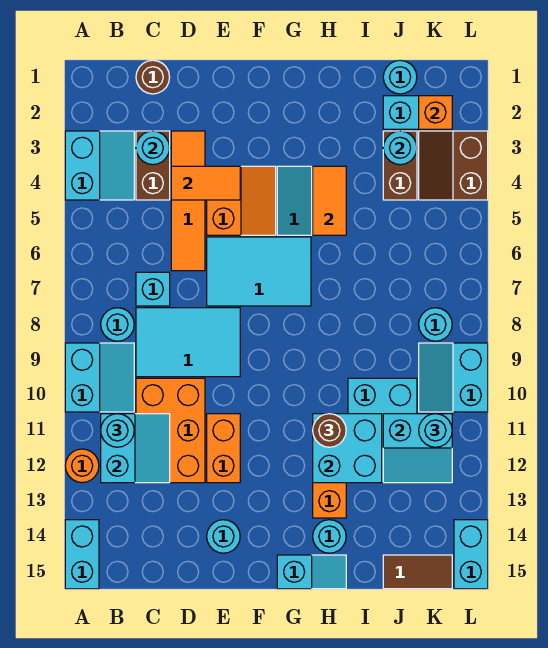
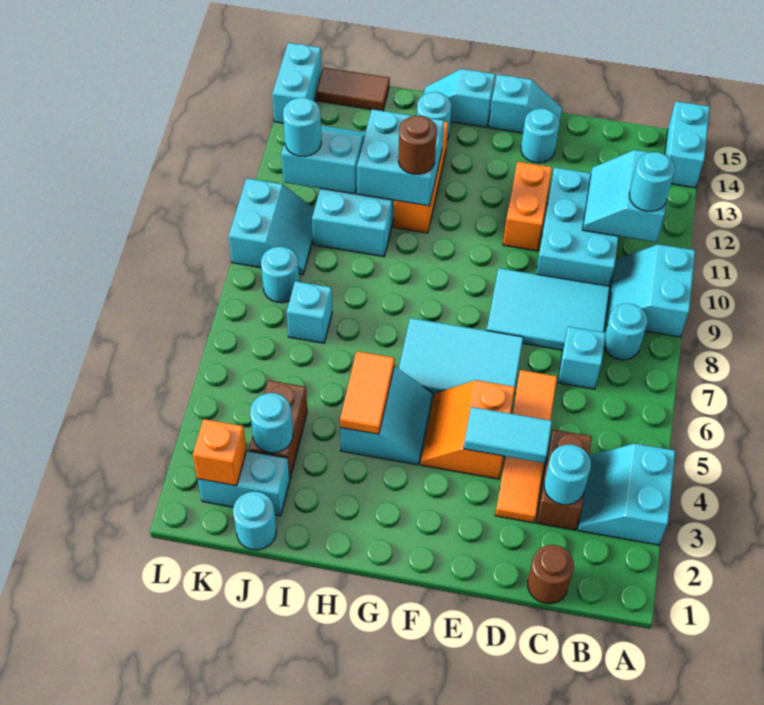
orange 1x1 round brick [65,449,99,483] -> none
orange 2x3 brick [136,378,205,483] -> cyan 2x3 brick [536,167,619,286]
orange 1x2 tile [171,166,240,200] -> cyan 1x2 tile [464,407,552,463]
none -> cyan 1x2 slope [489,74,562,133]
none -> cyan 1x1 brick [287,281,332,343]
brown 2x2 slope [419,131,488,200] -> none

